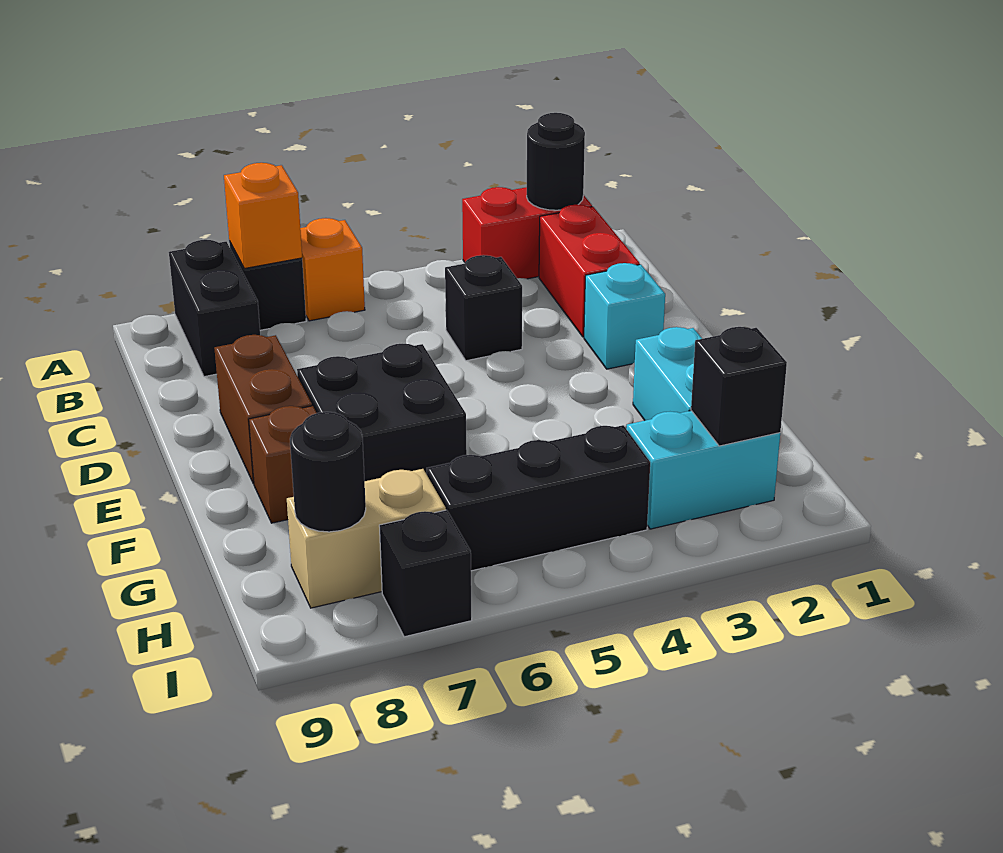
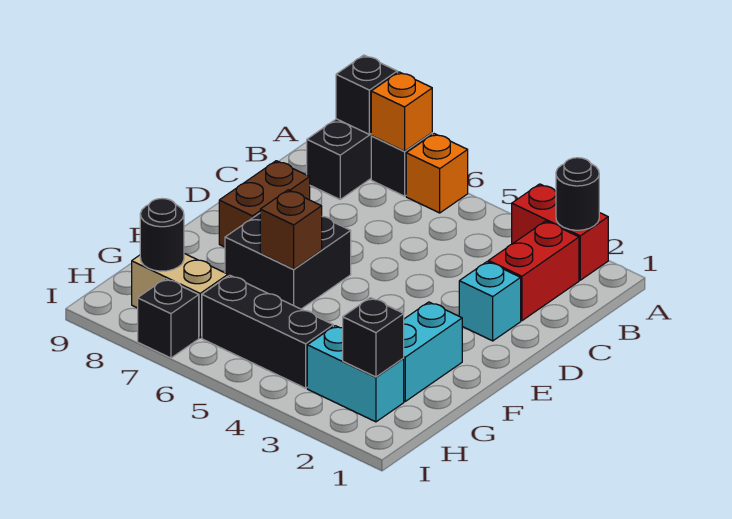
black 1x1 brick [445,255,522,361] -> black 1x1 brick moved to [336,55,397,134]
brown 1x1 brick [249,406,316,523] -> brown 1x1 brick moved to [260,190,322,269]

